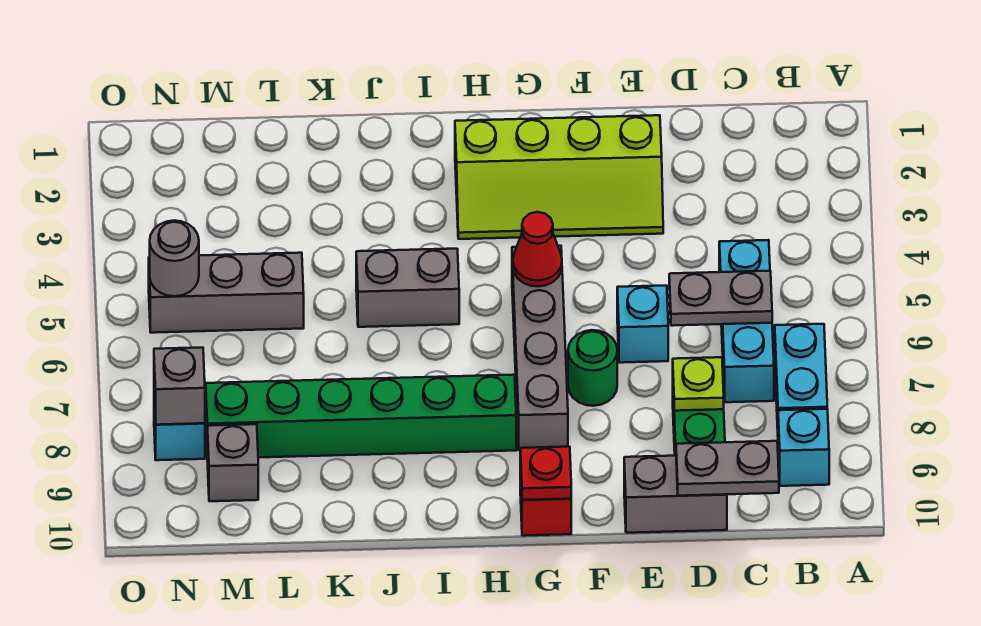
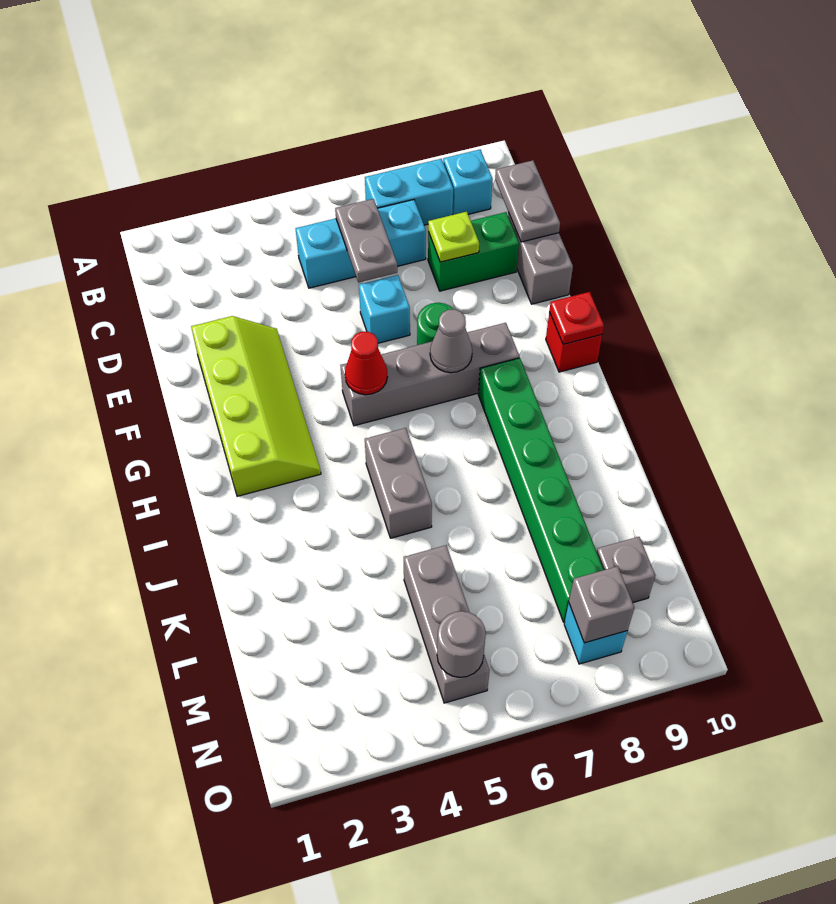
none -> grey 1x1 cone [430,309,472,373]

